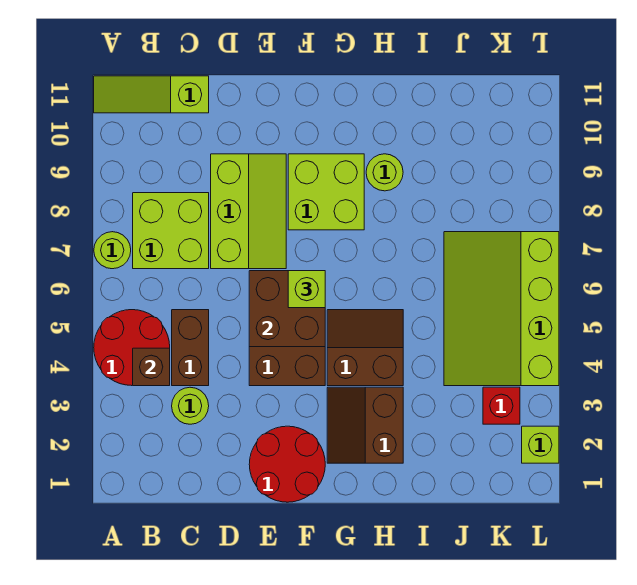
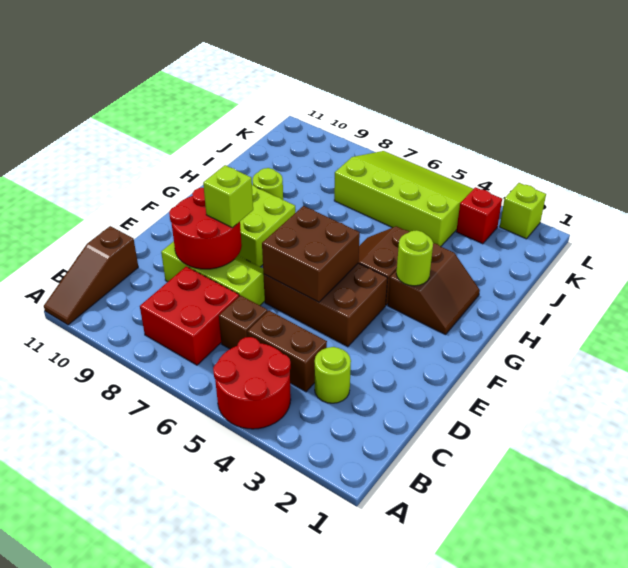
lime 1x1 round brick [94,232,131,269] -> lime 1x1 round brick moved to [396,230,433,286]
lime 1x3 slope [94,76,209,113] -> brown 1x3 slope [44,226,138,325]
brown 1x1 brick [133,348,170,386] -> brown 1x1 brick moved to [219,295,268,349]
lime 2x2 brick [133,193,209,269] -> red 2x2 brick [140,267,239,365]
red 2x2 round brick [249,426,325,502] -> red 2x2 round brick moved to [169,188,242,269]
lime 1x1 brick [288,271,325,308] -> lime 1x1 brick moved to [203,165,253,228]
brown 2x2 slope [327,387,403,463] -> brown 2x2 slope turned to [388,243,480,335]
lime 3x4 slope [444,232,559,386] -> lime 3x4 slope turned to [334,151,473,246]

